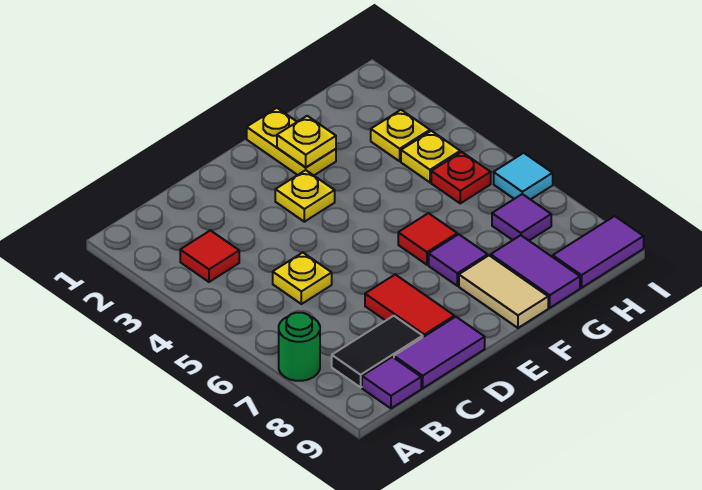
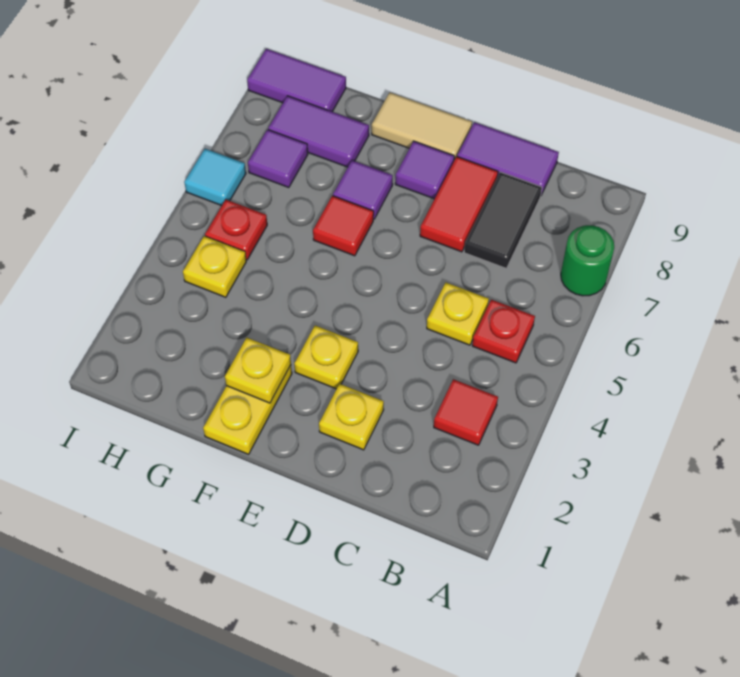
none -> red 1x1 plate [472,300,535,363]
black 1x2 tile [332,316,423,387] -> black 1x2 tile turned to [464,172,542,268]
purple 1x1 tile [362,357,421,408] -> purple 1x1 tile moved to [395,141,454,199]
tan 1x2 tile [459,256,548,328] -> tan 1x2 tile turned to [372,92,472,160]
purple 1x2 tile [491,235,580,308] -> purple 1x2 tile turned to [268,96,369,167]
yellow 1x1 plate [371,110,430,161] -> yellow 1x1 plate moved to [319,384,384,450]

